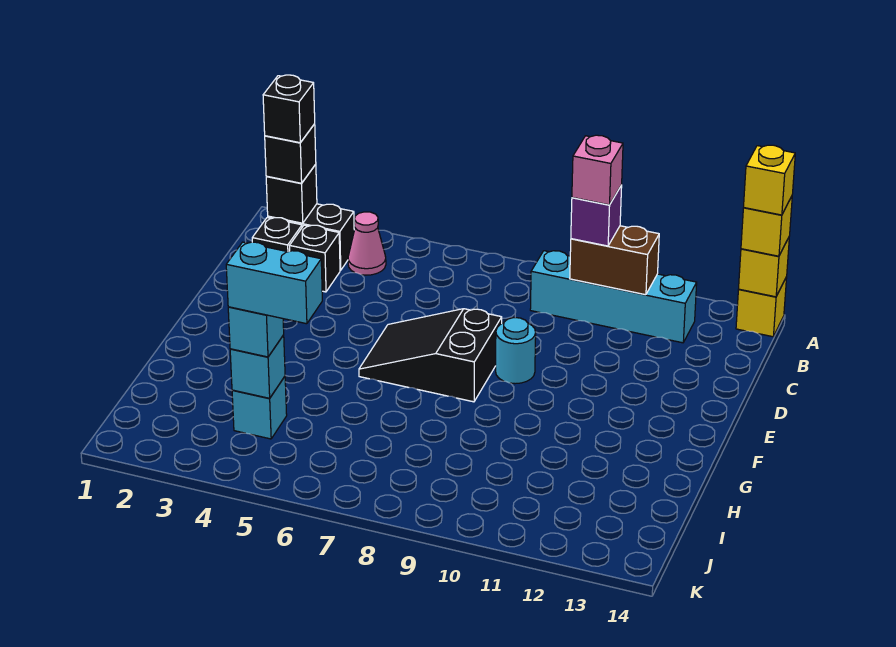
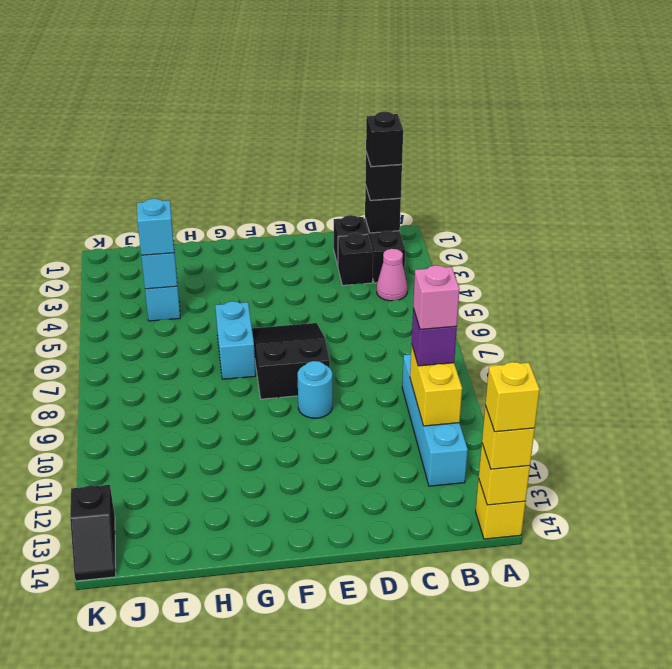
brown 1x2 brick [570,226,659,295] -> yellow 1x2 brick [410,346,462,426]
cyan 1x2 brick [226,242,322,324] -> cyan 1x2 brick moved to [215,301,256,379]
none -> black 1x2 slope [70,485,116,581]

